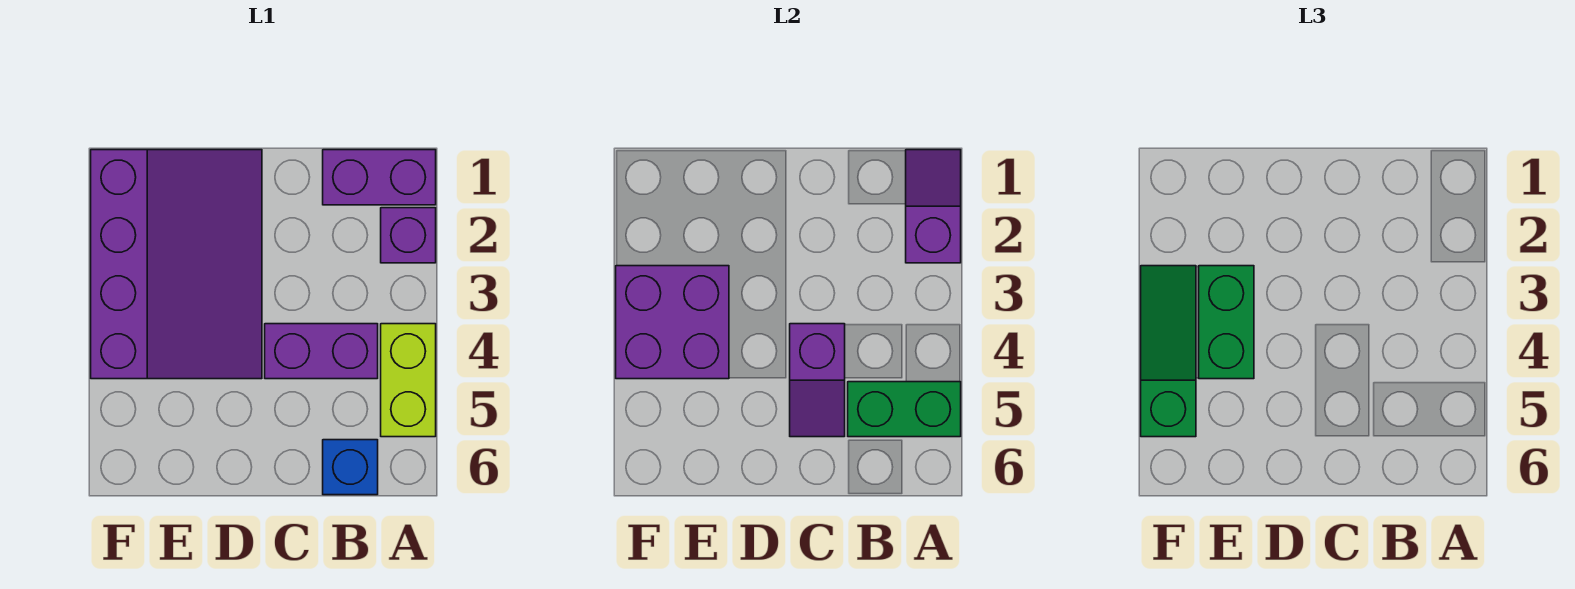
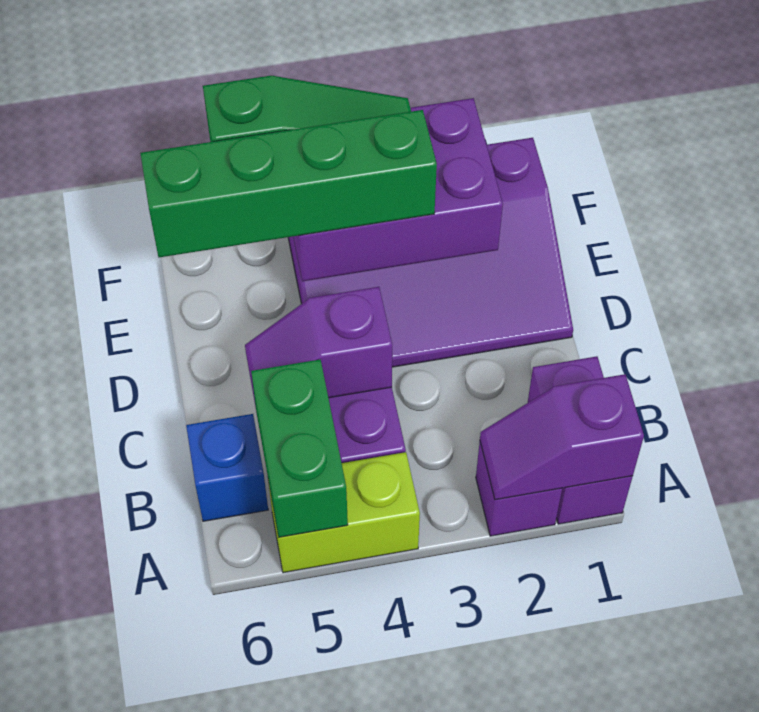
purple 1x2 slope [906,150,961,263] -> purple 1x2 slope turned to [480,374,644,500]
purple 2x2 brick [616,266,729,379] -> purple 2x3 brick [293,98,503,281]
green 1x2 brick [1199,266,1254,379] -> green 1x4 brick [140,110,437,257]

